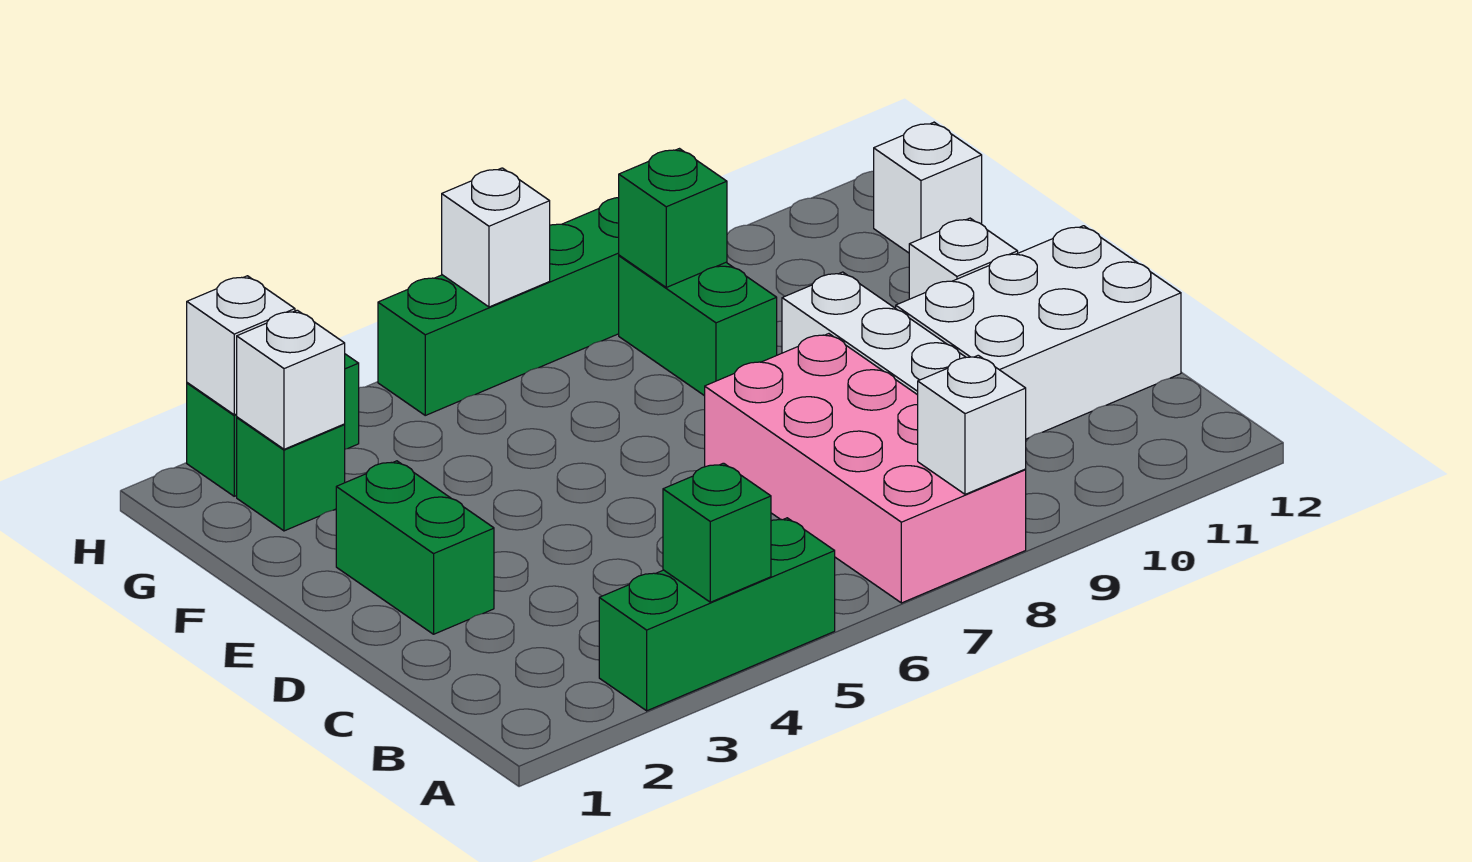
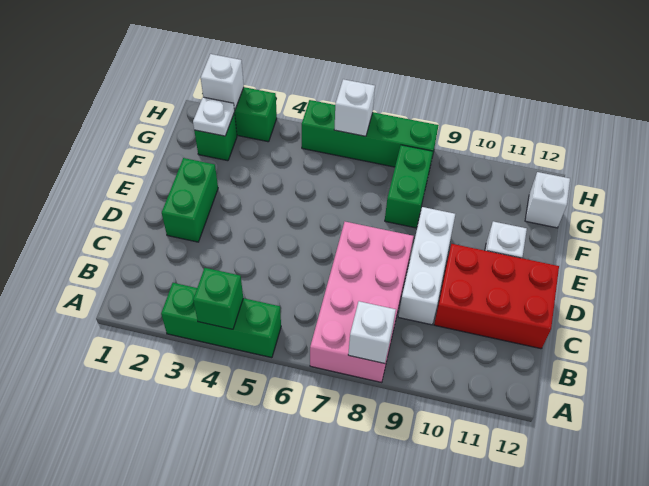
white 2x3 brick [896,226,1181,439] -> red 2x3 brick [434,244,559,349]
white 1x1 brick [237,310,345,449] -> white 1x1 plate [193,97,235,136]
green 1x1 brick [619,149,727,287] -> none

